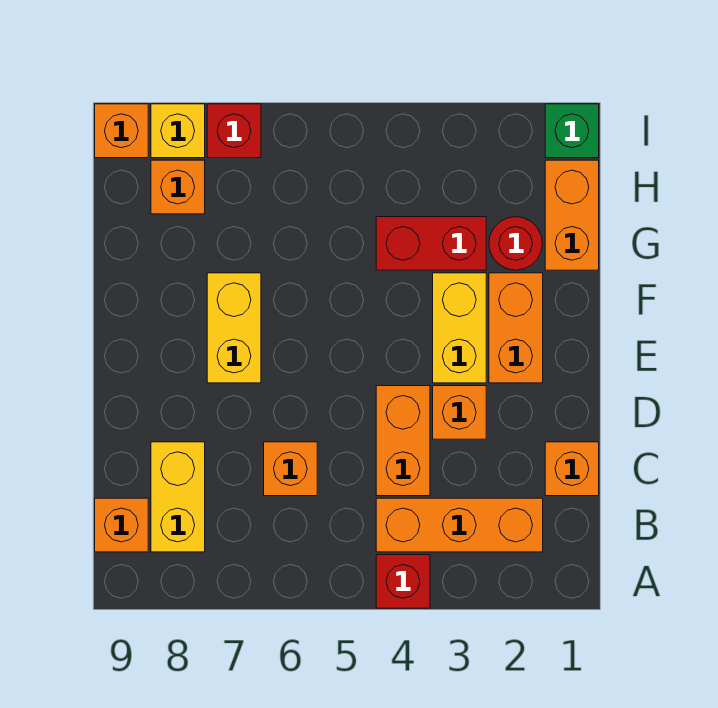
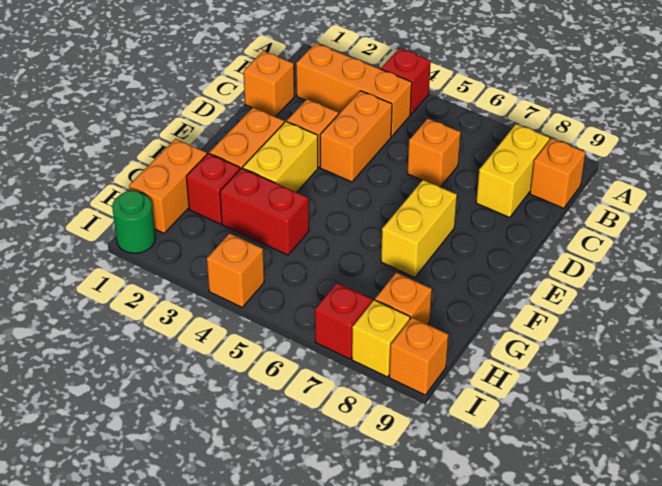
red 1x1 round brick [489,217,542,270] -> red 1x1 brick [186,153,240,224]
green 1x1 brick [545,104,599,158] -> green 1x1 round brick [112,190,155,253]
none -> orange 1x1 brick [207,233,264,307]

